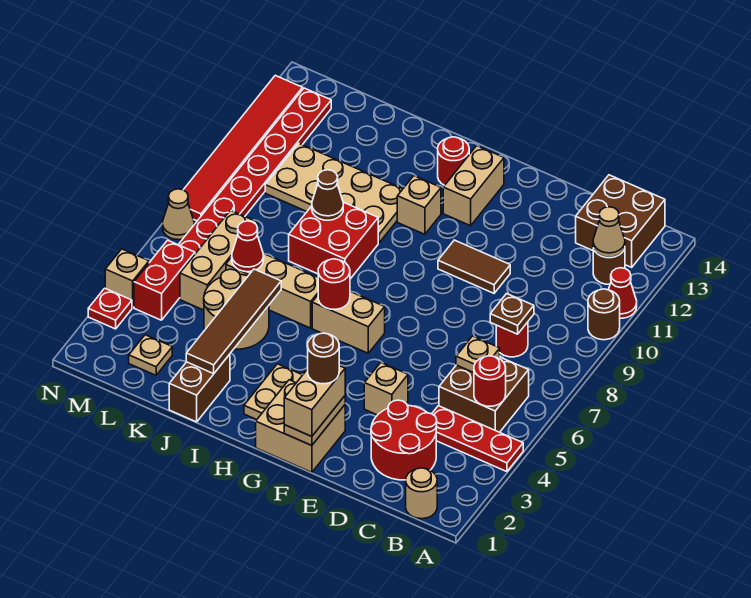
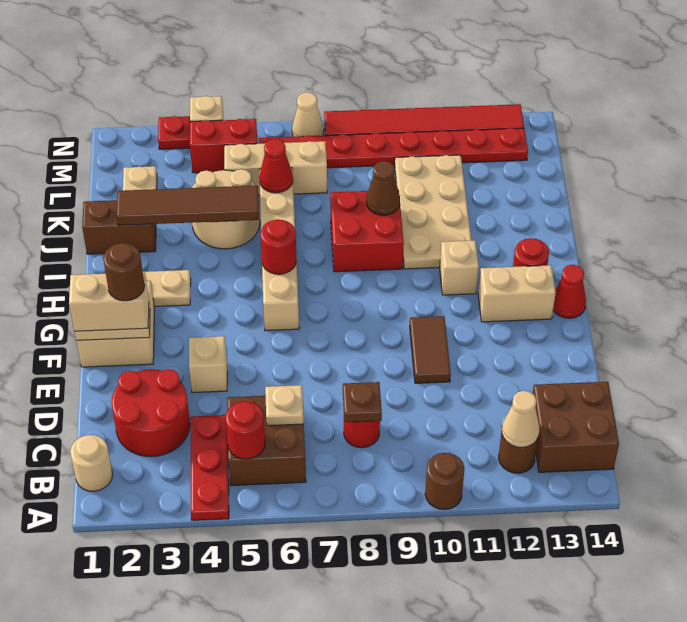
red 1x1 cone [609,268,637,318] -> red 1x1 cone moved to [553,265,586,318]

